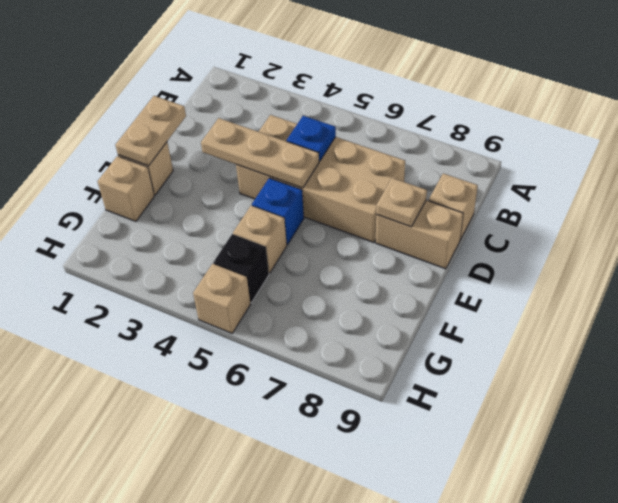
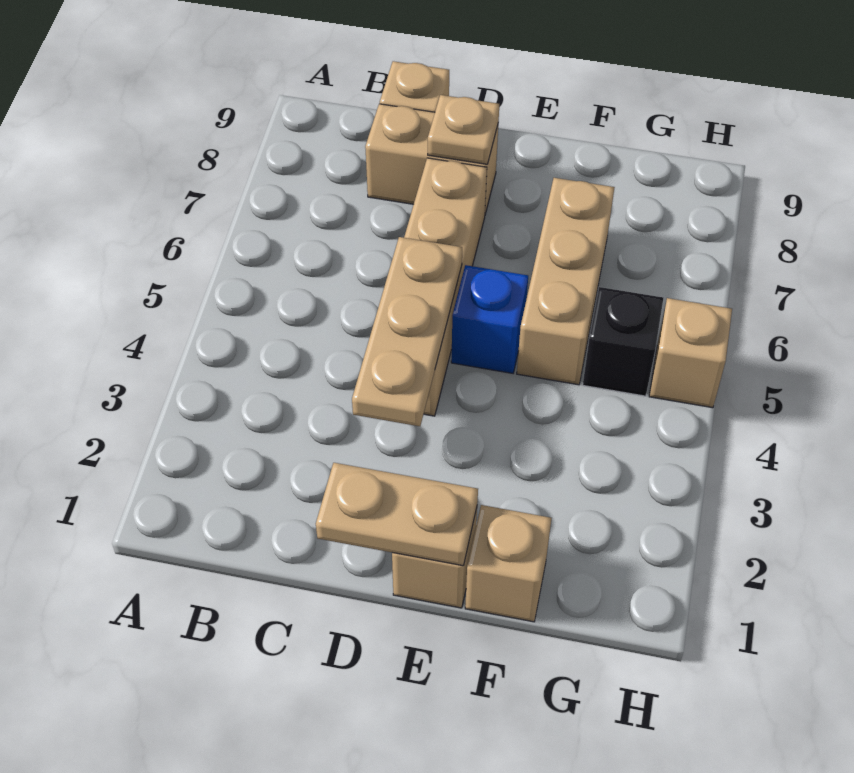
tan 2x4 brick [236,115,405,242] -> tan 1x4 brick [404,158,487,416]
blue 1x1 plate [287,116,336,161] -> none
tan 1x2 brick [376,200,463,269] -> tan 1x2 brick turned to [365,104,499,214]
tan 1x1 brick [233,206,287,273] -> tan 1x3 brick [517,178,615,385]

